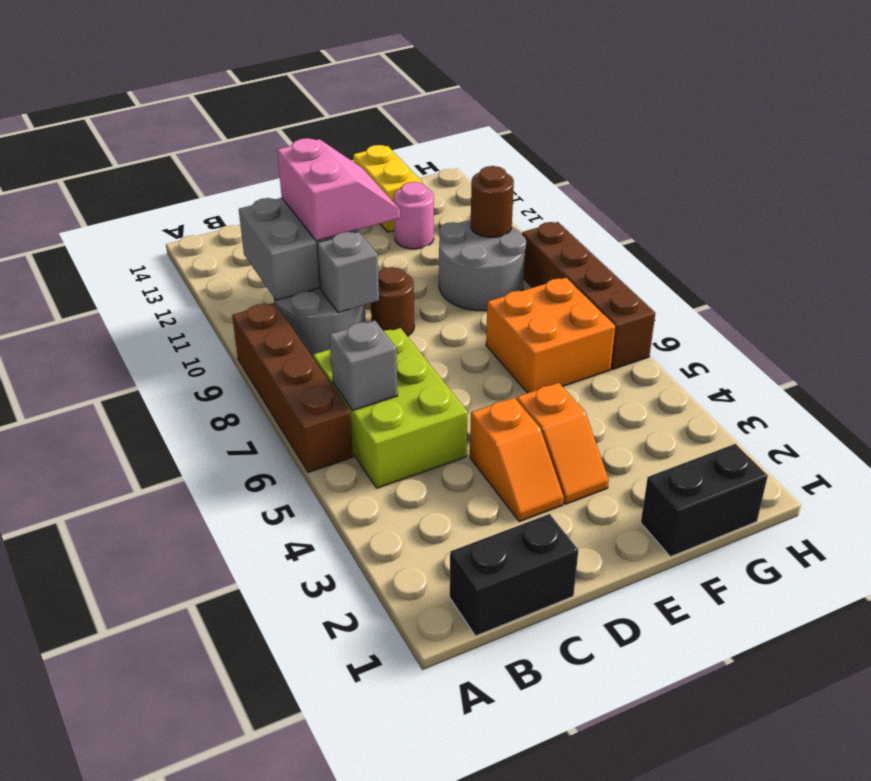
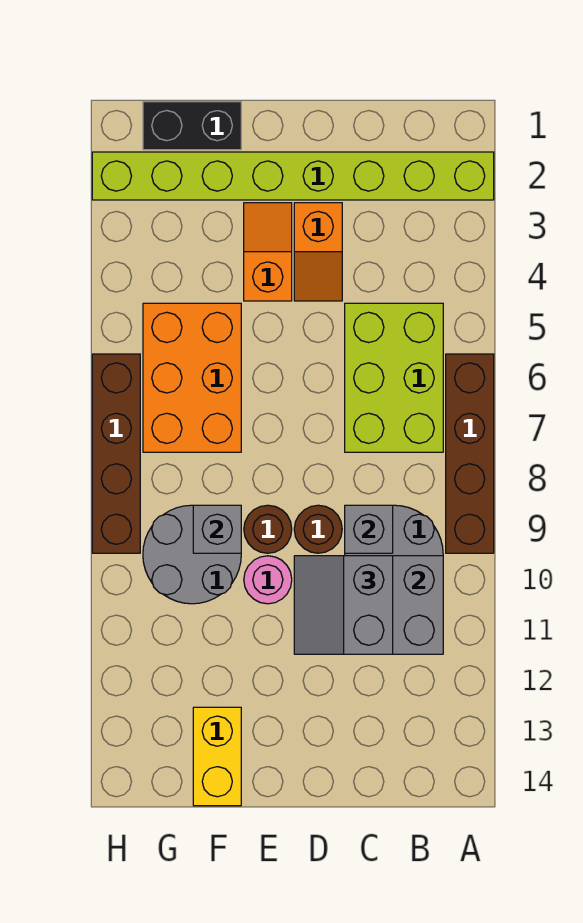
none -> lime 1x8 brick [92,152,494,200]
black 1x2 brick [450,514,578,636] -> none
grey 1x1 brick [330,321,398,410] -> grey 1x1 brick moved to [193,505,241,553]
pink 2x2 slope [277,138,400,241] -> grey 2x2 slope [294,556,393,654]
orange 1x2 slope [470,398,564,521] -> orange 1x2 slope turned to [294,203,342,301]
orange 2x2 brick [486,278,615,393] -> orange 2x3 brick [143,303,241,452]
pink 1x1 round brick [394,182,434,249] -> pink 1x1 round brick moved to [244,556,292,604]
brown 1x1 round brick [471,166,514,237] -> brown 1x1 round brick moved to [244,505,292,553]

